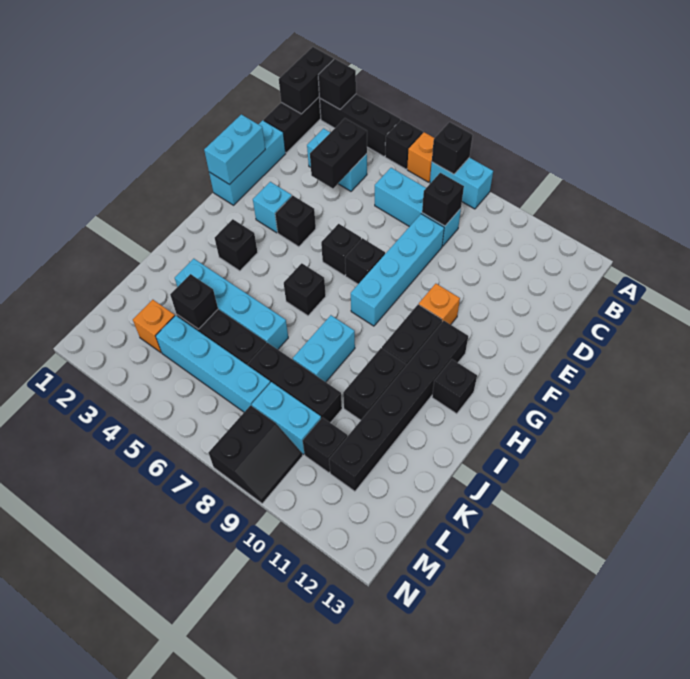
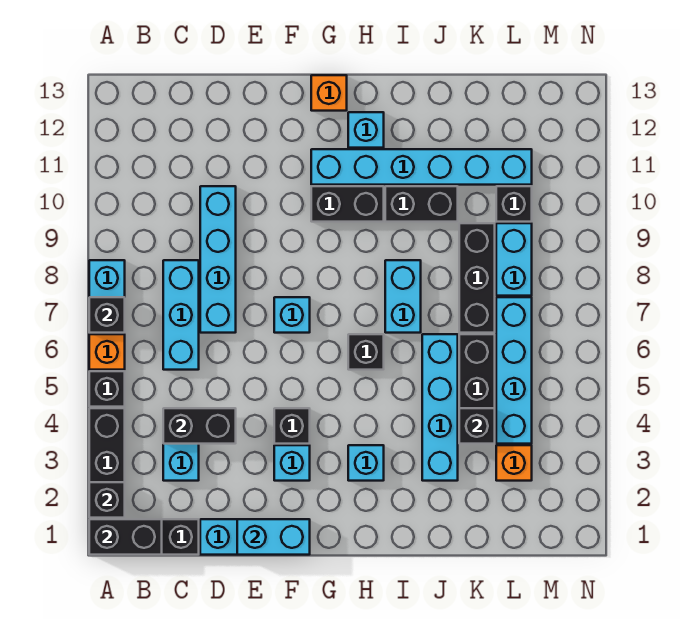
black 1x1 brick [422,173,464,226] -> none
cyan 1x4 brick [351,214,444,326] -> cyan 1x4 brick turned to [200,186,236,333]
black 1x1 brick [321,224,361,275] -> none
black 1x1 brick [345,238,385,284] -> cyan 1x1 brick [274,297,310,333]
orange 1x1 brick [419,284,460,325] -> orange 1x1 brick moved to [311,75,347,111]
black 1x6 brick [329,320,468,491] -> cyan 1x6 brick [311,149,532,185]
black 1x1 brick [215,219,258,271] -> cyan 1x1 brick [348,445,384,481]
black 1x1 brick [432,359,477,414] -> cyan 1x1 brick [348,112,384,148]
cyan 1x2 brick [293,315,355,382] -> cyan 1x2 brick turned to [385,260,421,333]
black 2x2 slope [208,405,303,504] -> none

